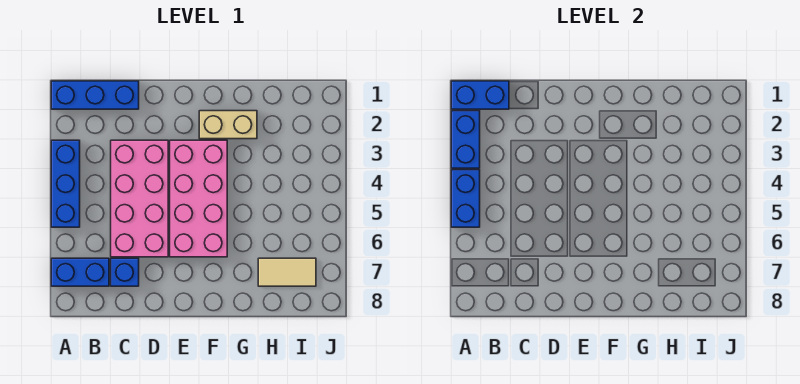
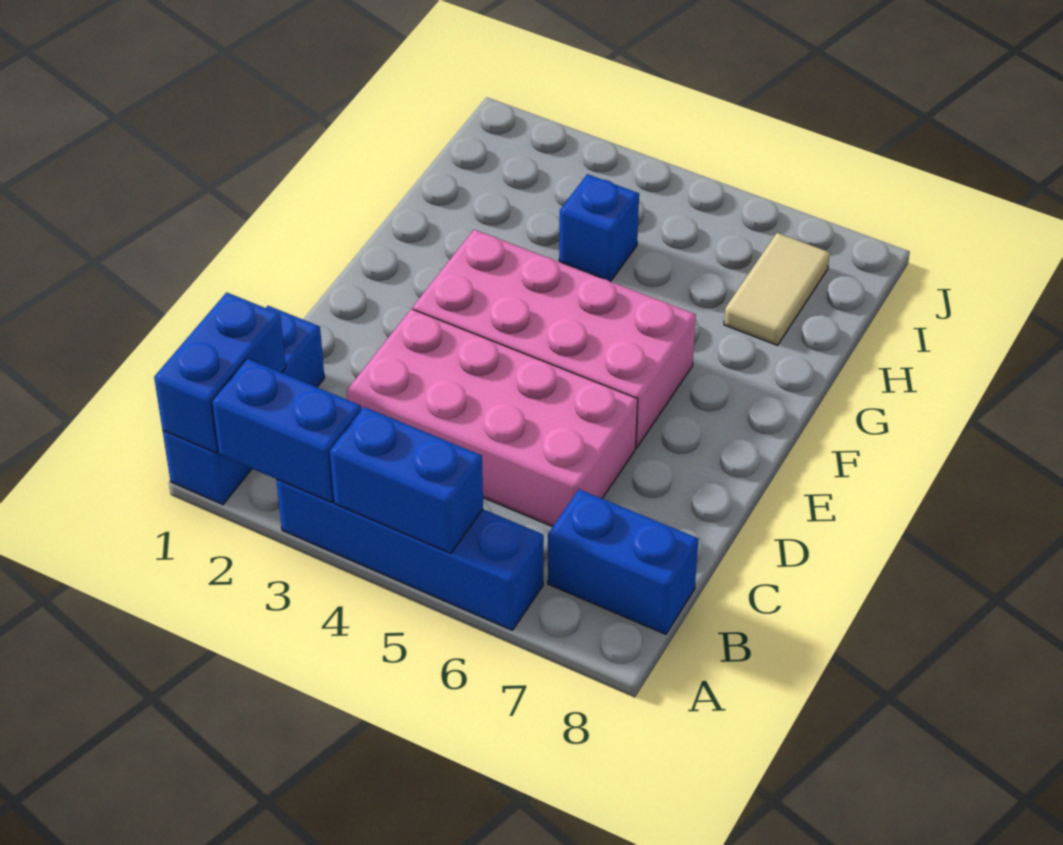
blue 1x3 brick [51,140,80,227] -> blue 1x4 brick [276,479,544,630]
blue 1x2 brick [51,258,109,286] -> blue 1x2 brick turned to [548,489,698,634]
blue 1x1 brick [111,258,139,286] -> blue 1x1 brick moved to [559,174,639,282]
tan 1x2 brick [199,111,257,139] -> none

